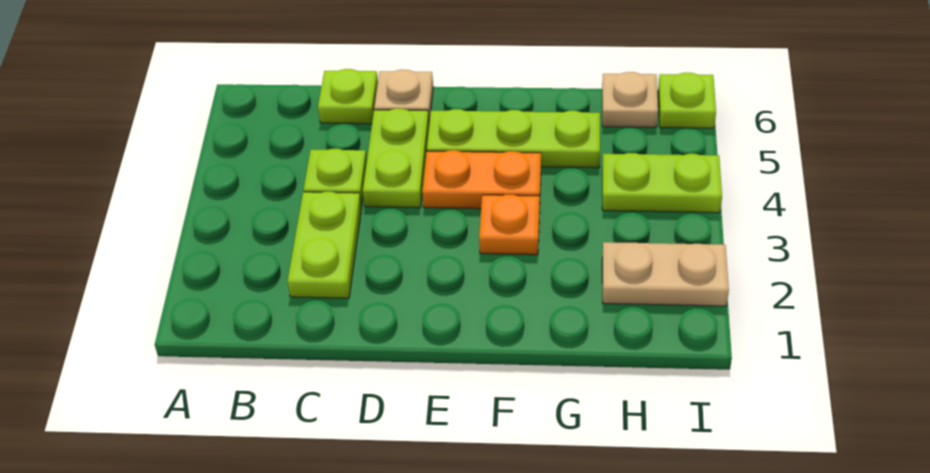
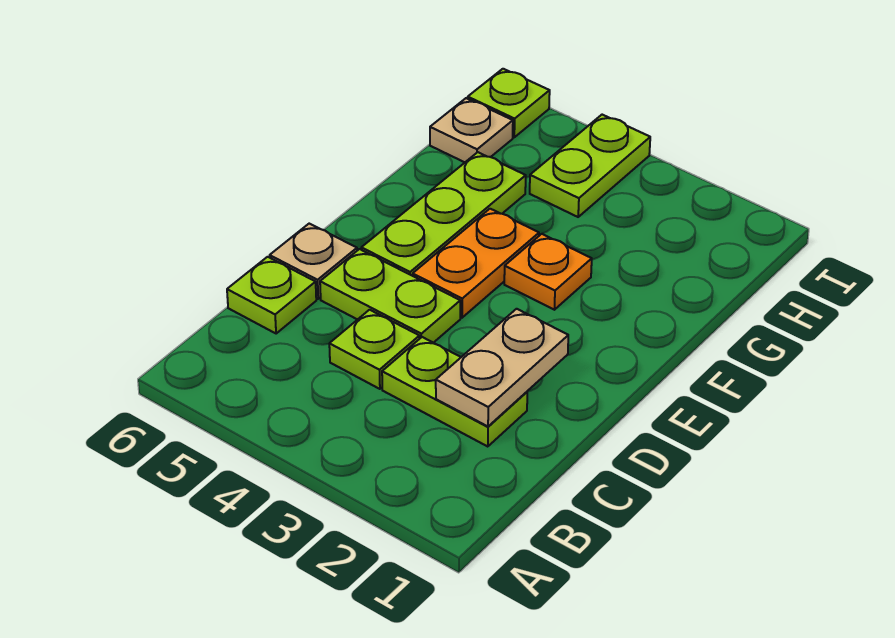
tan 1x2 plate [602,242,729,306] -> tan 1x2 plate moved to [436,309,568,426]

